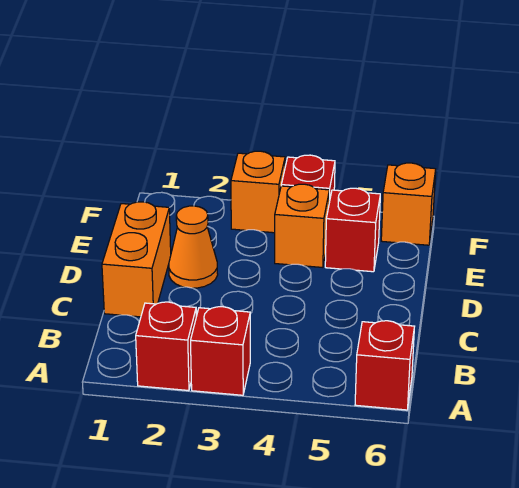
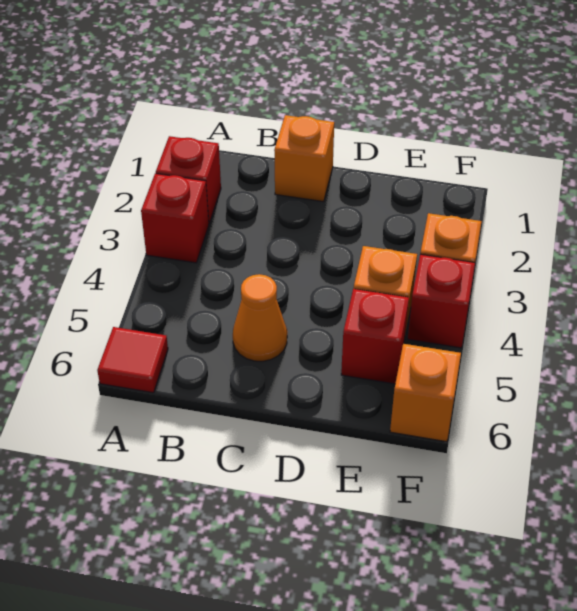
red 1x1 brick [355,321,415,410] -> red 1x1 tile [97,327,168,393]
orange 1x2 brick [102,202,171,317] -> orange 1x1 brick [274,115,334,202]
orange 1x1 cone [169,206,218,288] -> orange 1x1 cone moved to [233,274,287,361]

